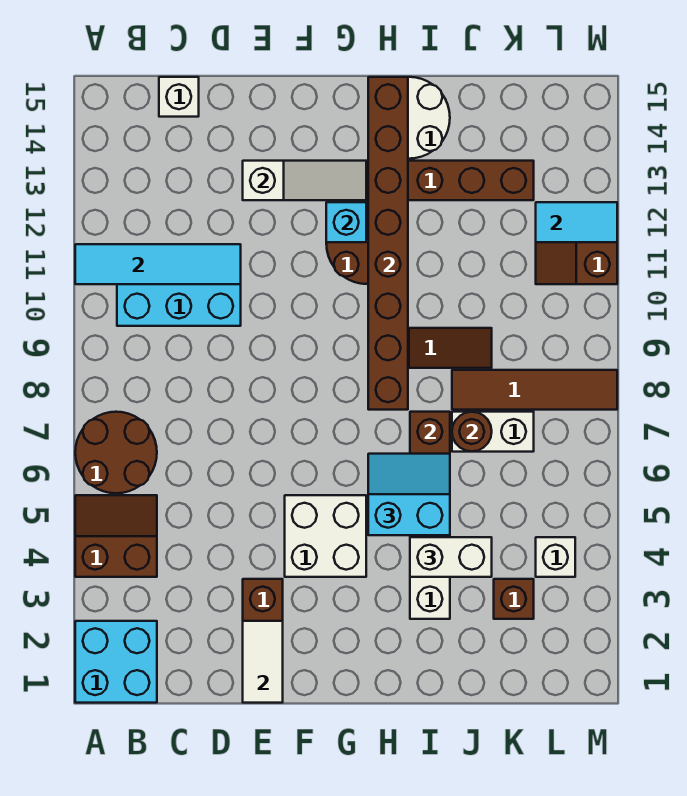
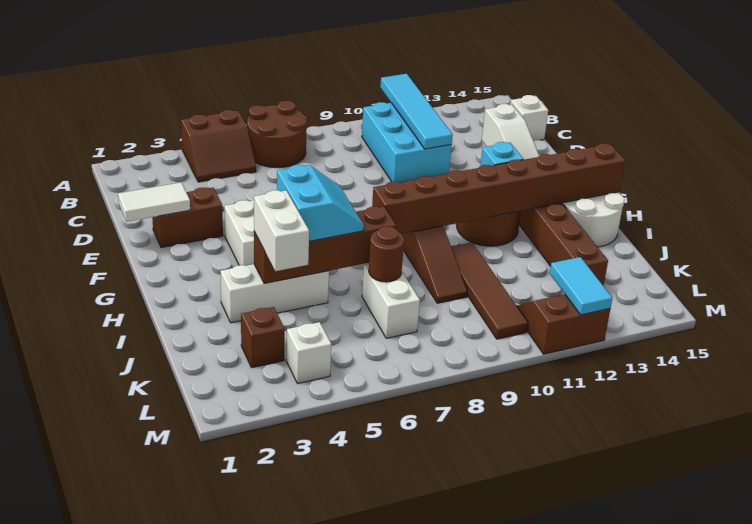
cyan 2x2 brick [75,621,157,703] -> none
brown 2x2 slope [75,495,157,577] -> brown 2x2 slope turned to [181,110,256,182]
brown 1x4 tile [452,370,617,410] -> brown 1x4 tile moved to [451,242,528,339]

